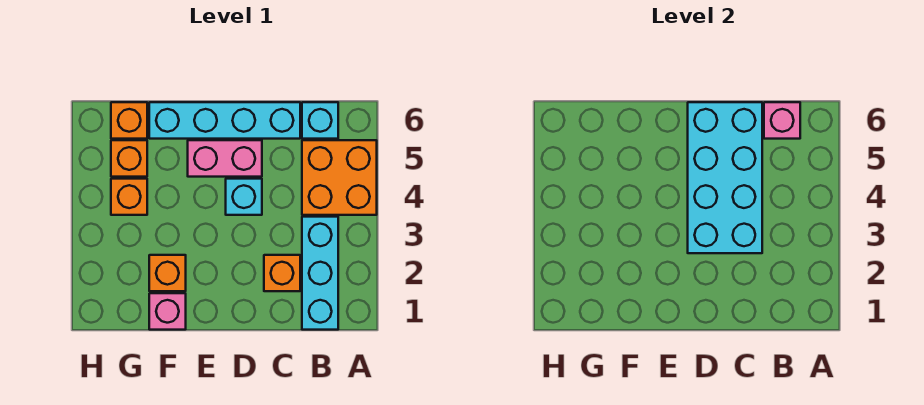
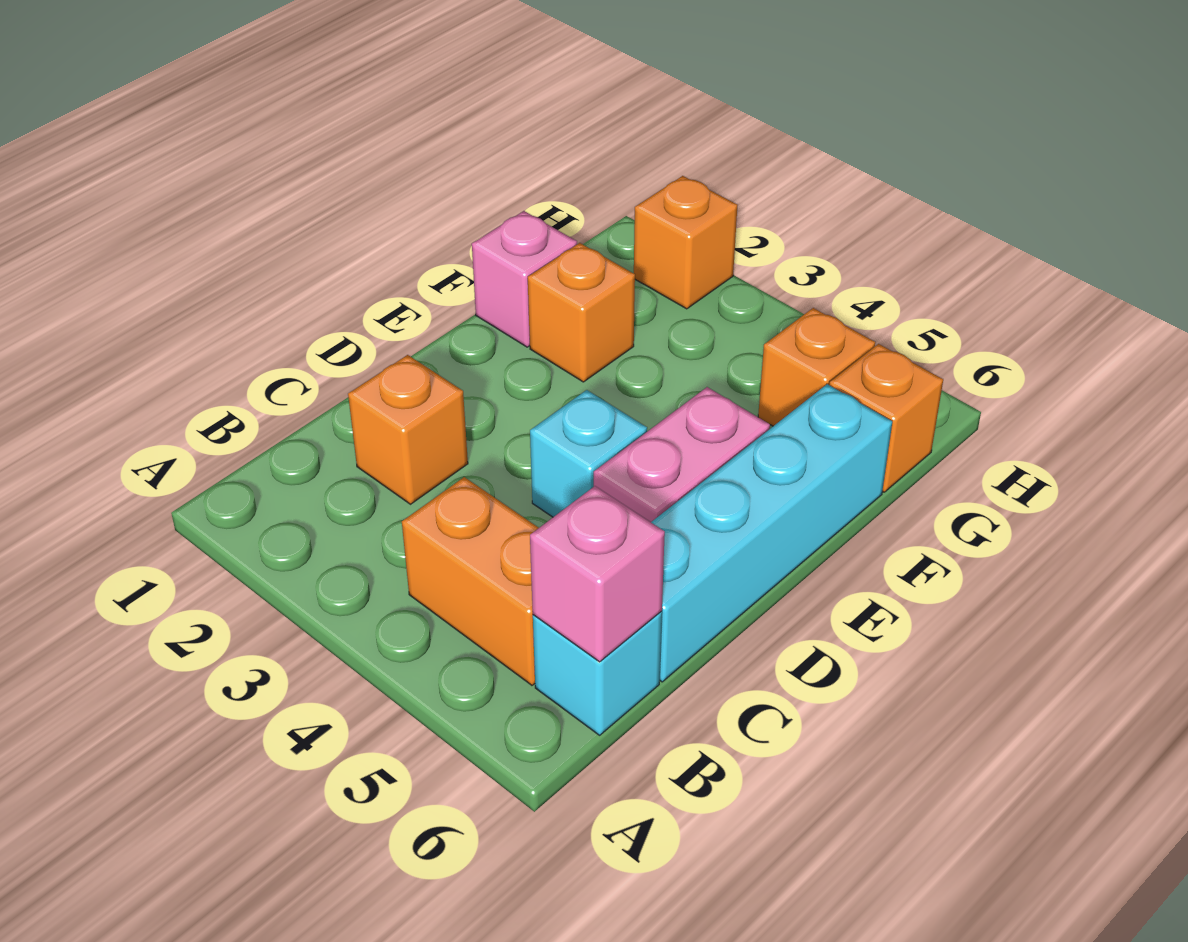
orange 2x2 brick [302,140,377,215] -> orange 1x2 brick [402,477,539,685]
cyan 1x3 brick [302,217,338,330] -> none
cyan 2x4 brick [688,102,762,253] -> none
orange 1x1 brick [111,179,147,215] -> orange 1x1 brick moved to [634,176,737,309]

